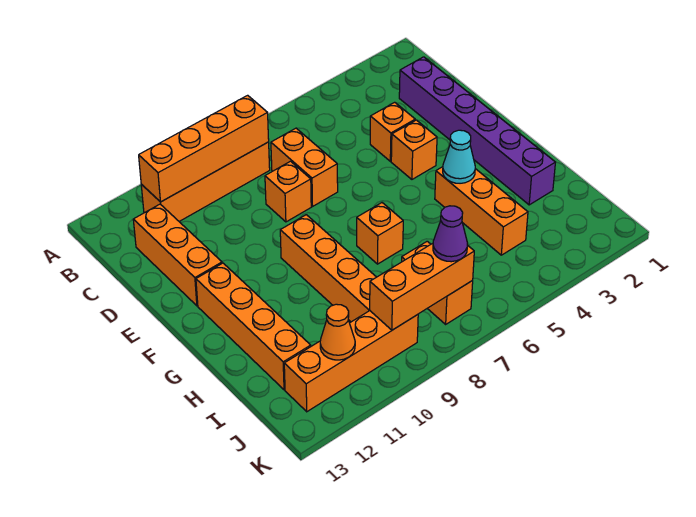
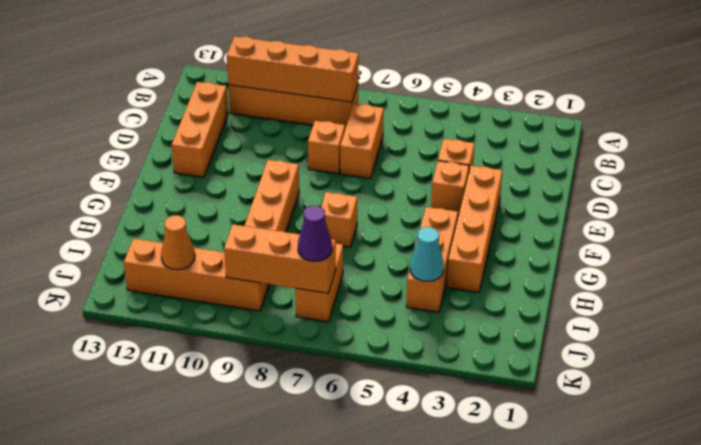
purple 1x6 brick [399,57,555,205] -> none
orange 1x4 brick [196,263,311,390] -> orange 1x4 brick moved to [447,166,502,292]
cyan 1x1 cone [443,130,475,183] -> cyan 1x1 cone moved to [410,227,444,281]

